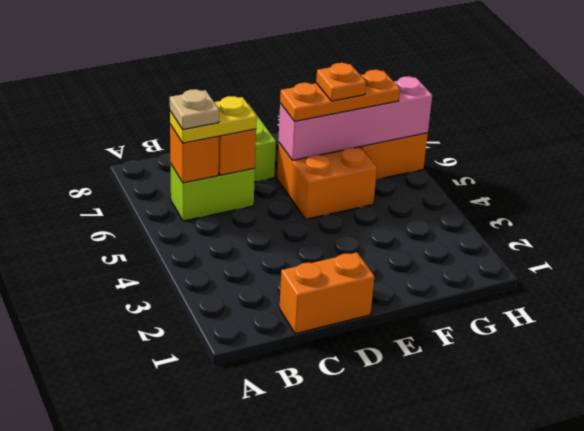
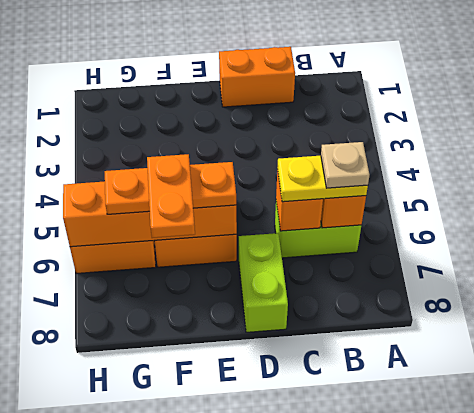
pink 1x4 brick [278,76,432,160] -> orange 1x4 brick [63,181,237,247]
orange 1x1 plate [316,63,366,101] -> orange 1x2 plate [147,154,195,238]

